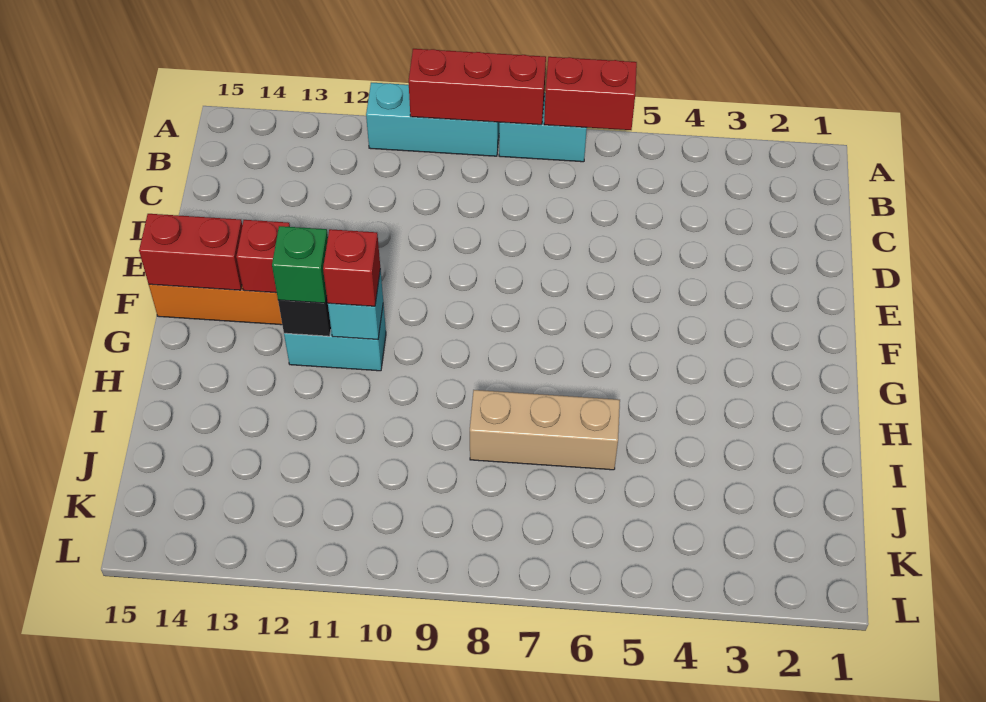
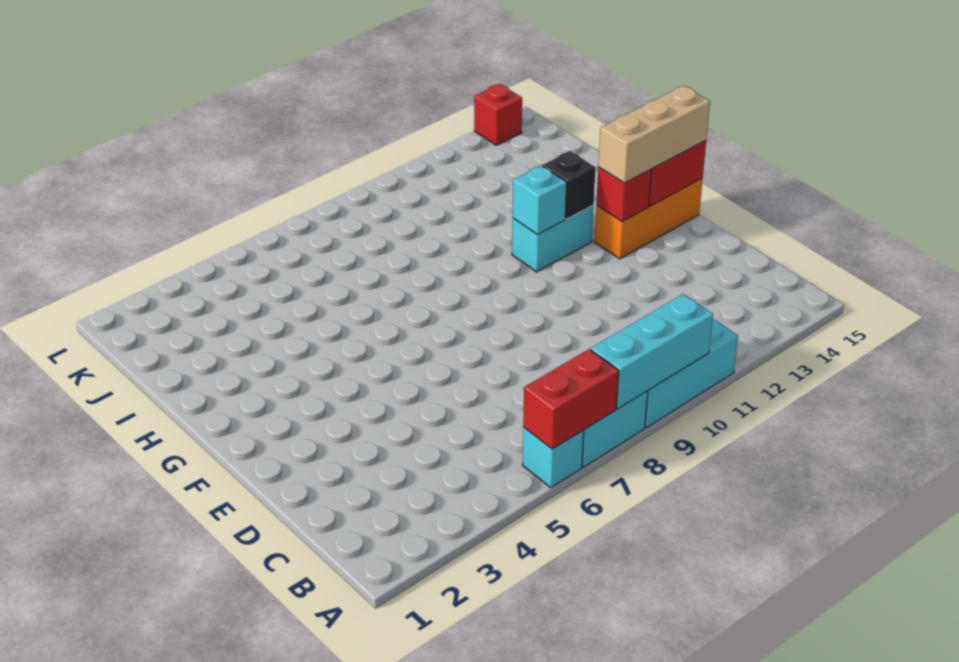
none -> cyan 1x1 brick [522,427,584,488]
red 1x3 brick [408,49,546,125] -> cyan 1x3 brick [591,294,713,409]
red 1x1 brick [323,229,380,306] -> red 1x1 brick moved to [474,84,522,145]
green 1x1 brick [272,226,328,303] -> none
tan 1x3 brick [470,390,620,470] -> tan 1x3 brick moved to [598,86,710,183]

